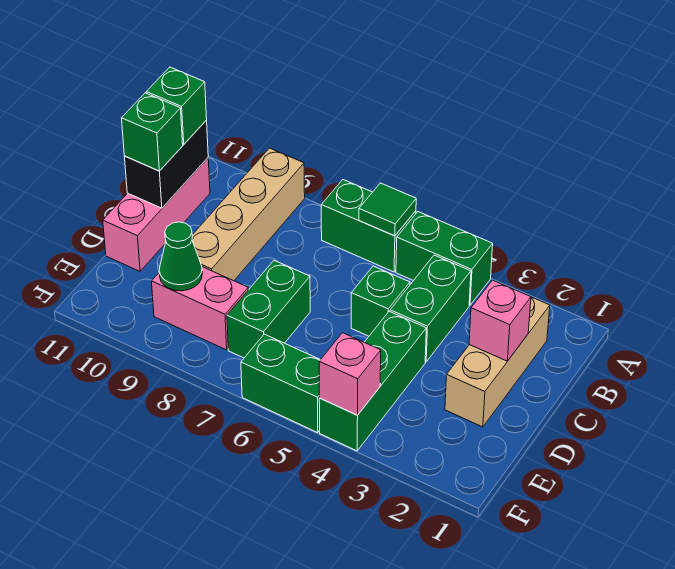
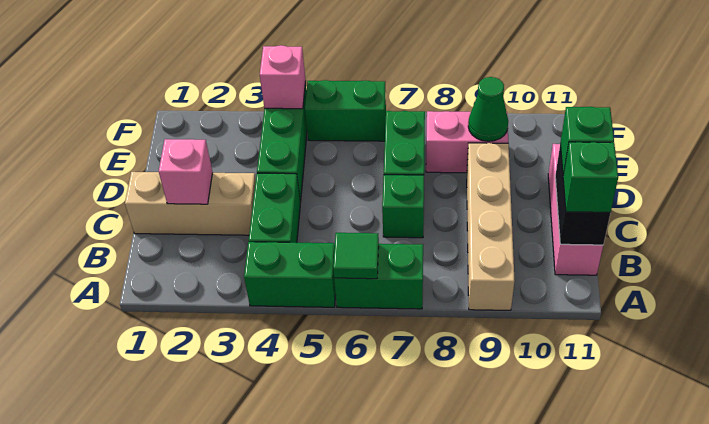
tan 1x3 brick [445,297,550,427] -> tan 1x3 brick turned to [125,172,256,235]
green 1x1 brick [351,266,410,336] -> green 1x1 brick moved to [382,175,424,238]

